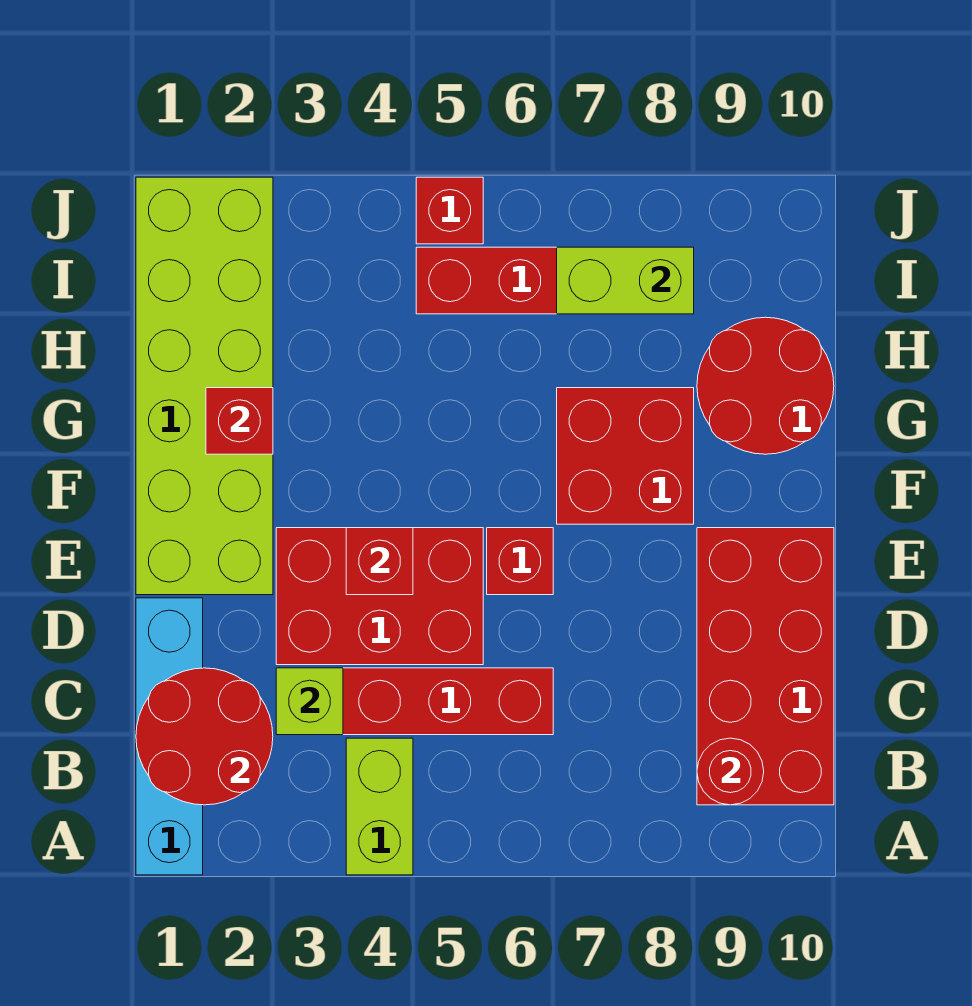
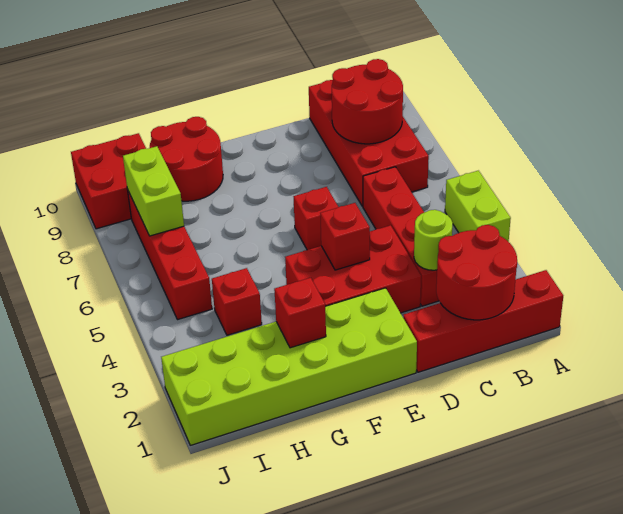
cyan 1x4 brick [136,598,203,875] -> red 1x4 brick [403,270,563,372]
lime 1x2 brick [346,738,413,875] -> lime 1x2 brick turned to [445,171,511,242]
red 2x4 brick [697,528,834,805] -> red 2x4 brick turned to [309,80,429,206]
red 1x1 round brick [697,738,764,805] -> red 2x2 round brick [332,59,403,144]
lime 1x1 brick [276,668,343,735] -> lime 1x1 round brick [414,210,453,270]
red 2x3 brick [276,528,483,665] -> red 2x3 brick turned to [285,225,421,313]
red 2x2 brick [557,388,694,524] -> red 2x2 brick moved to [71,133,146,229]
red 1x1 brick [416,177,483,244] -> red 1x1 brick moved to [212,268,262,335]

